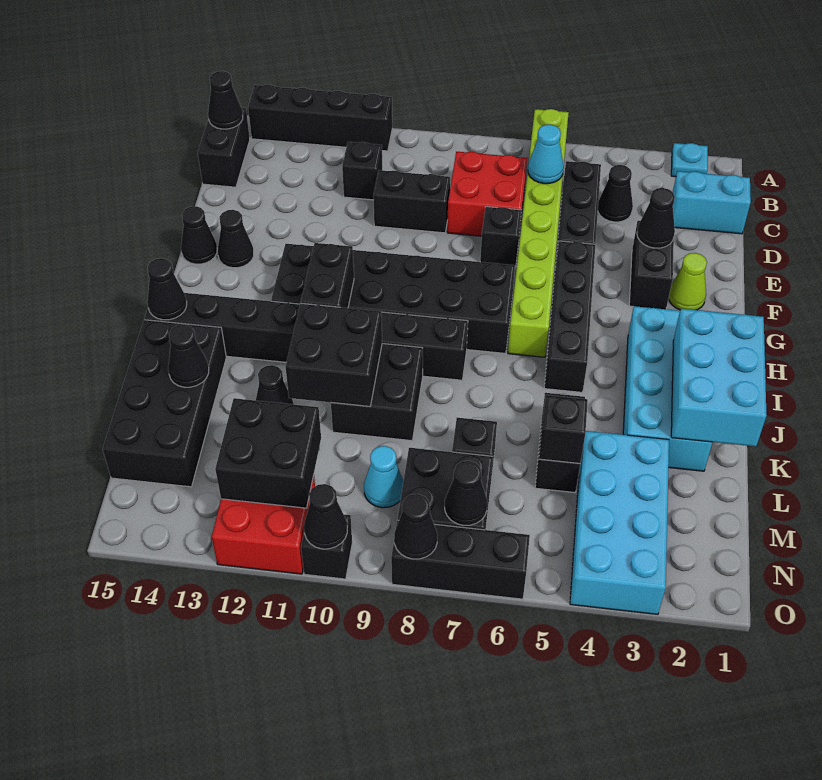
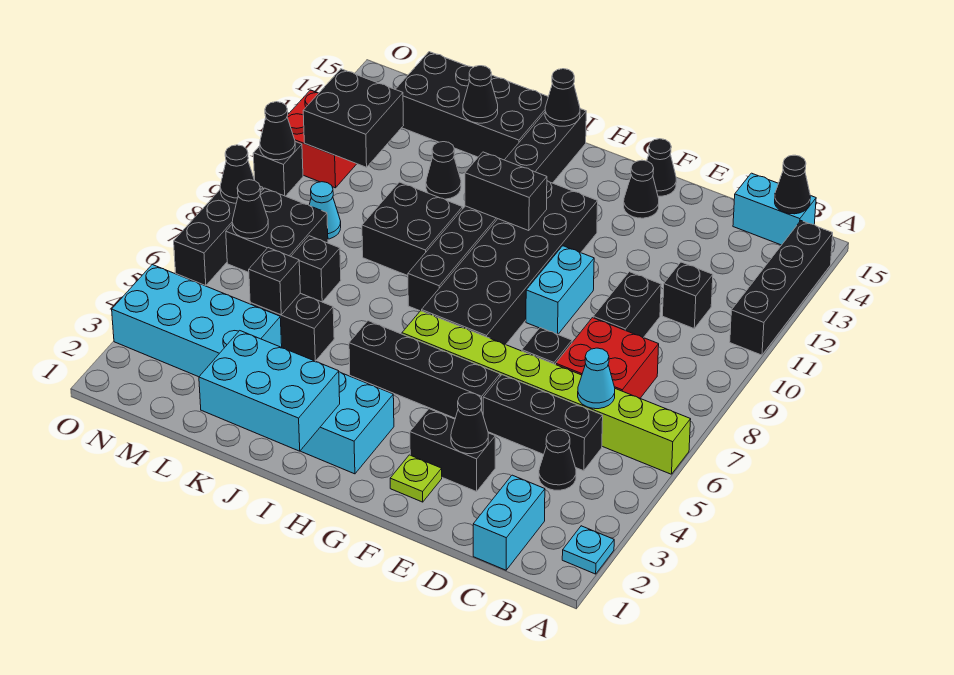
black 1x2 brick [198,108,250,187] -> cyan 1x2 brick [733,173,816,245]
lime 1x1 cone [669,253,707,310] -> lime 1x1 plate [390,455,442,502]
none -> cyan 1x2 brick [526,246,594,334]
black 2x2 brick [286,303,382,406] -> none

